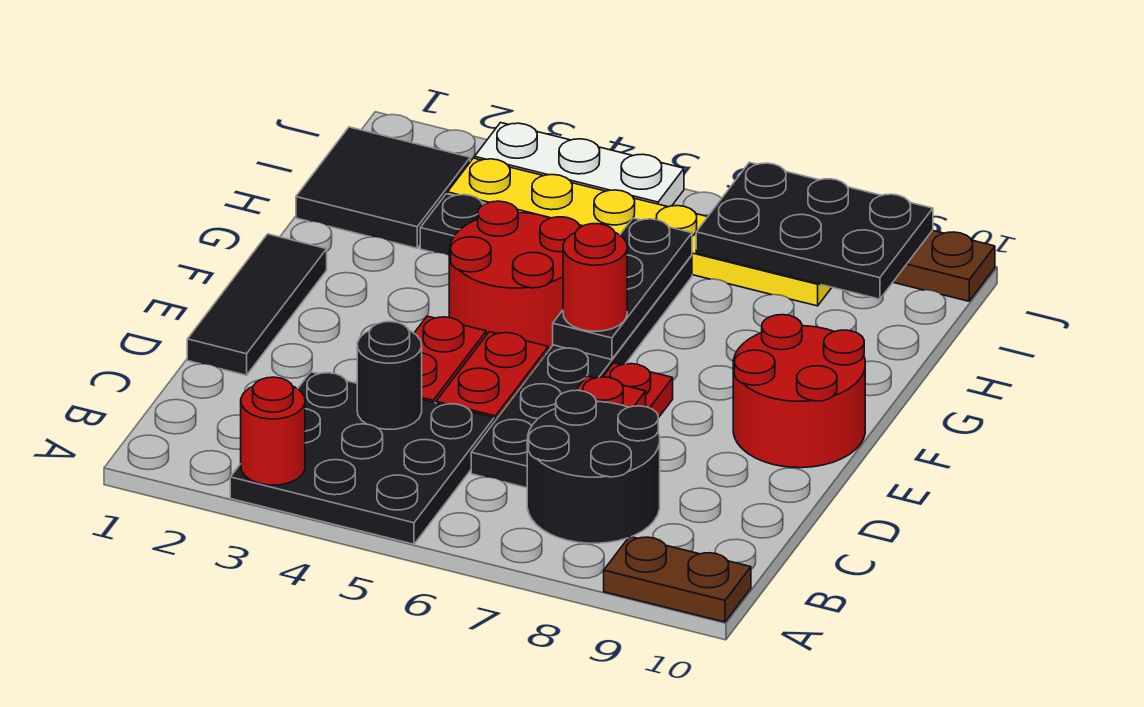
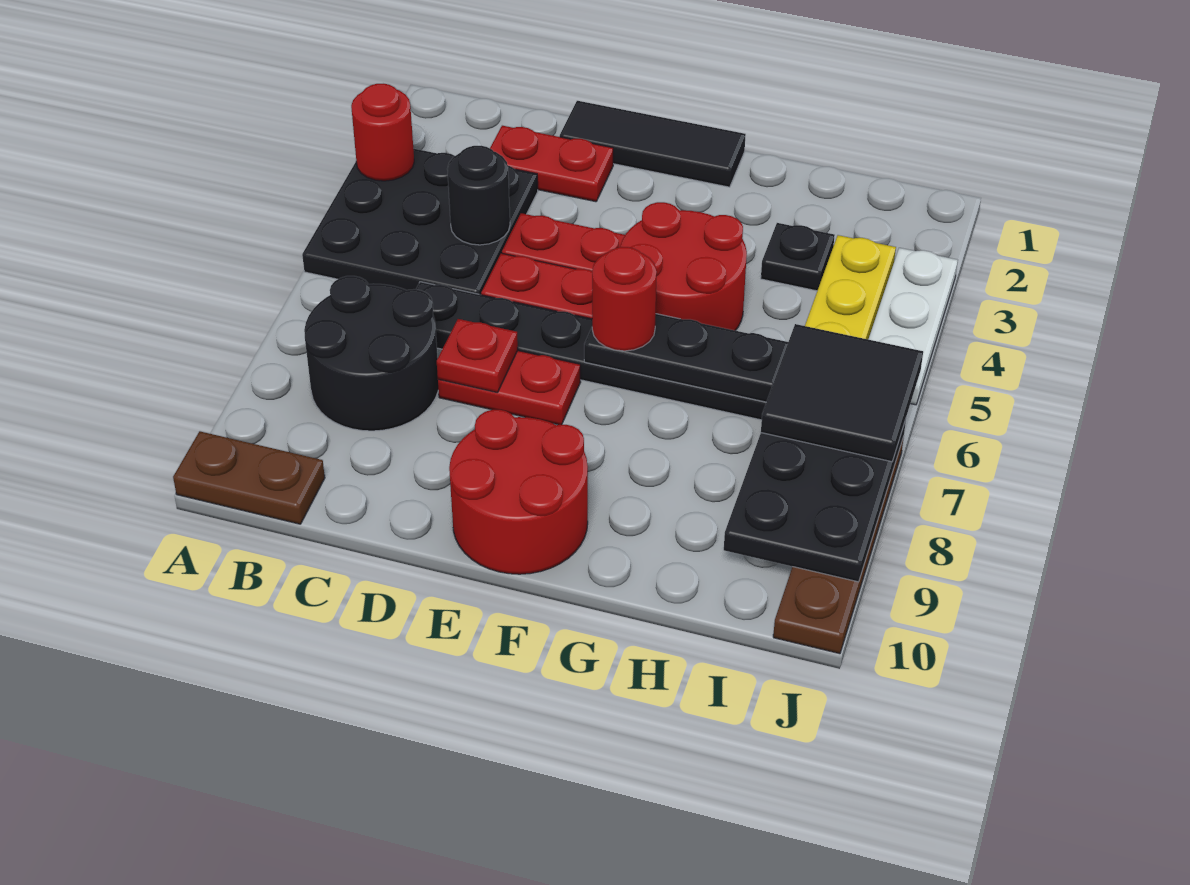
brown 1x2 plate [604,536,751,622] -> brown 1x2 plate turned to [173,431,325,524]
none -> red 1x2 plate [490,126,613,202]
black 2x2 tile [296,127,470,248] -> black 2x2 tile moved to [761,324,923,462]

